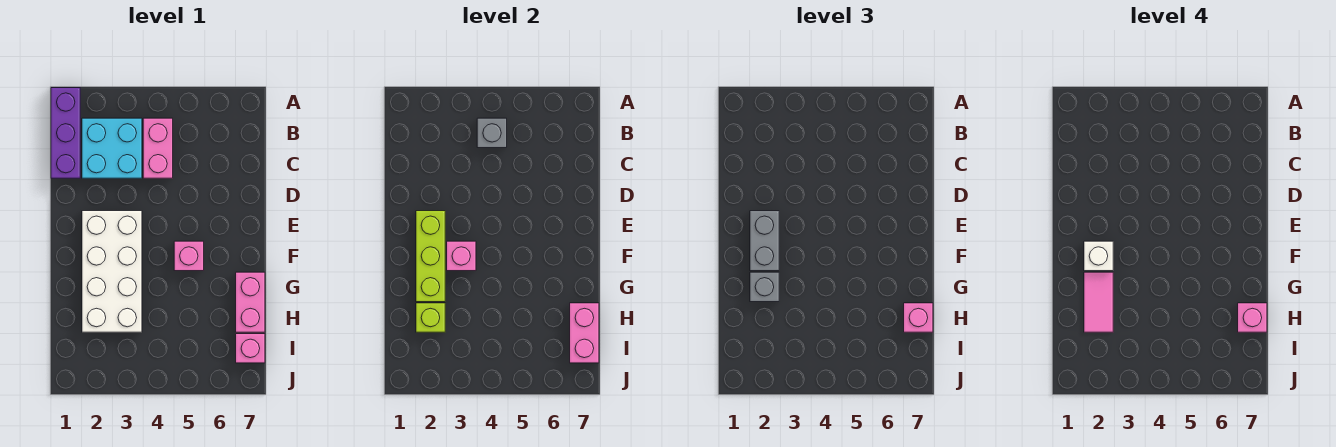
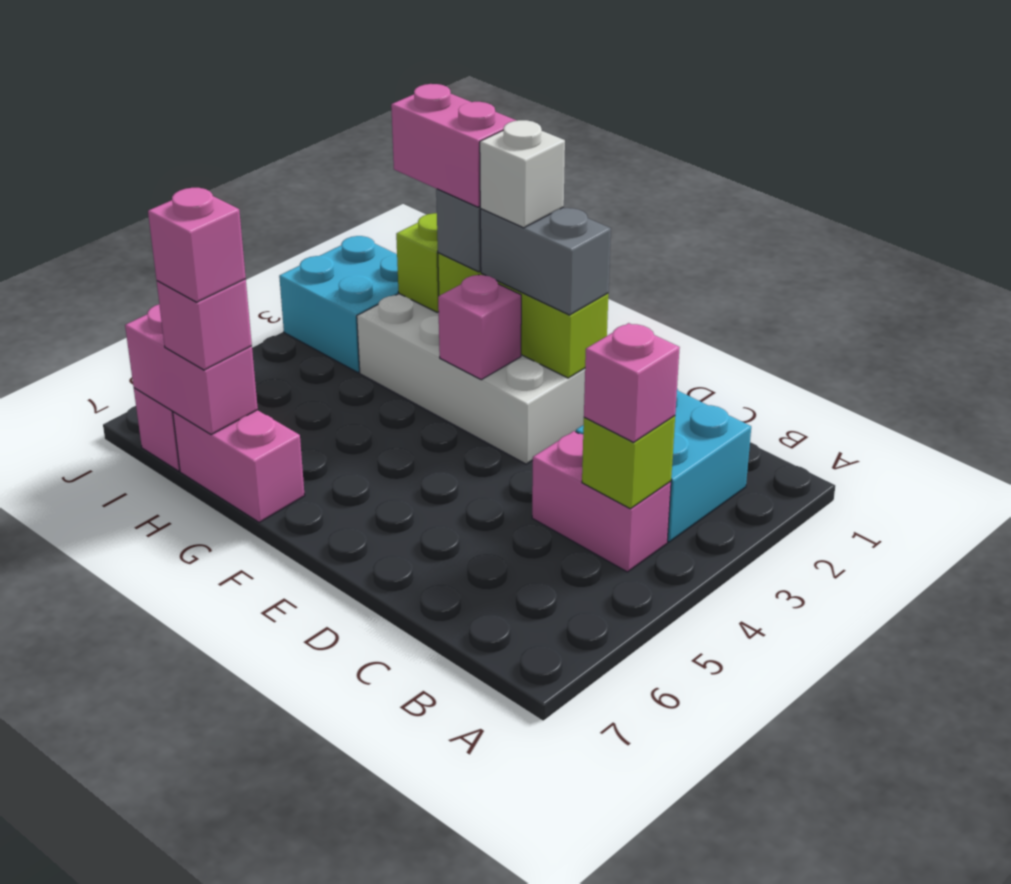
purple 1x3 brick [51,88,80,178] -> none
grey 1x1 brick [477,118,507,148] -> lime 1x1 brick [582,416,675,509]
pink 1x1 brick [174,241,204,271] -> pink 1x1 brick moved to [584,323,680,442]
pink 1x2 tile [1084,272,1113,332] -> pink 1x2 brick [391,84,516,207]
none -> cyan 2x2 brick [279,236,399,373]

